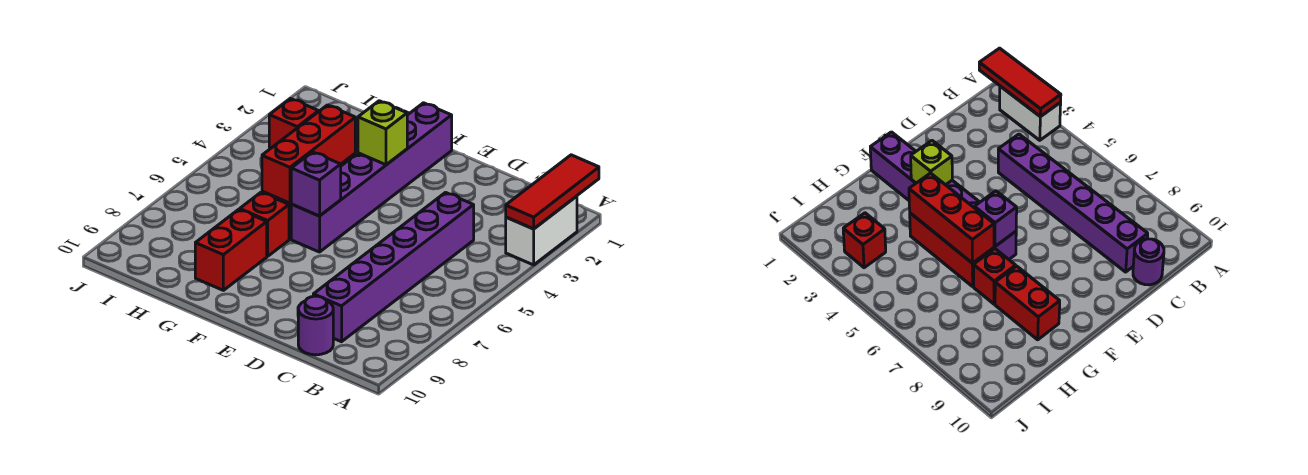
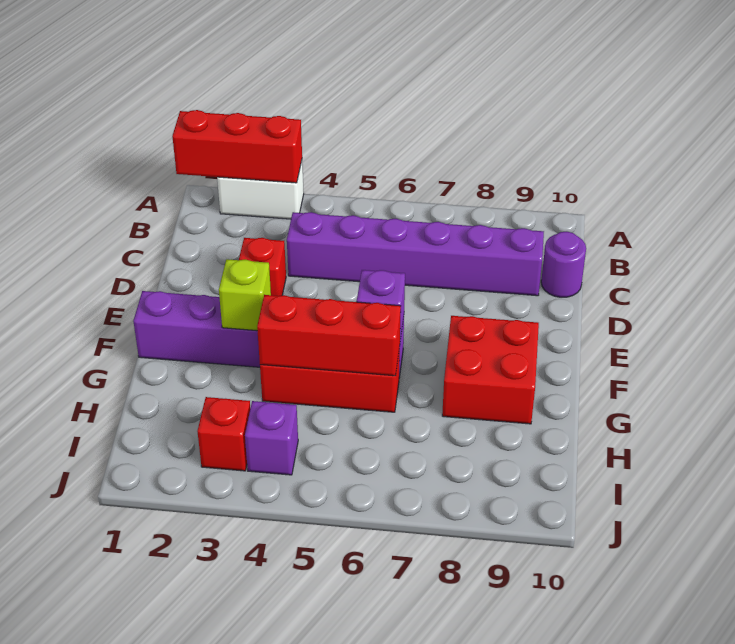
red 1x3 tile [506,155,599,229] -> red 1x3 brick [172,110,302,183]
red 1x1 brick [240,193,289,256] -> red 1x1 brick moved to [239,238,286,296]
red 1x2 brick [195,209,267,290] -> red 2x2 brick [442,316,539,424]
none -> purple 1x1 brick [245,401,298,475]

